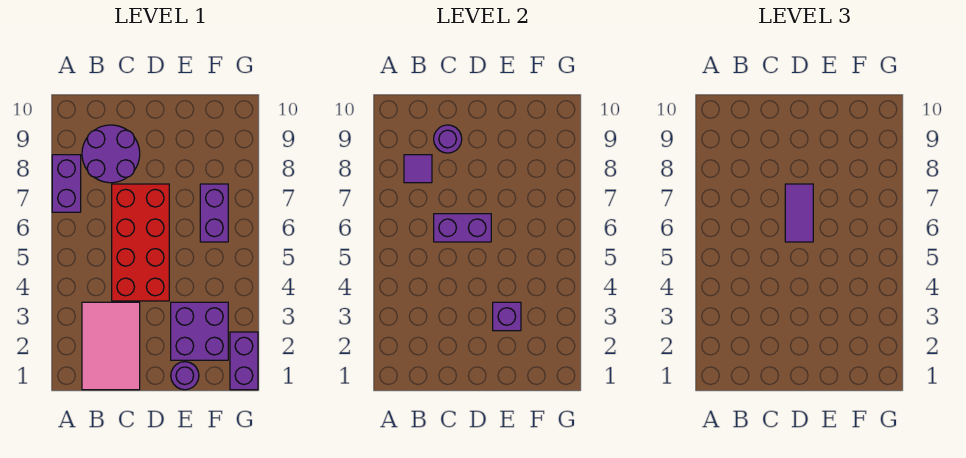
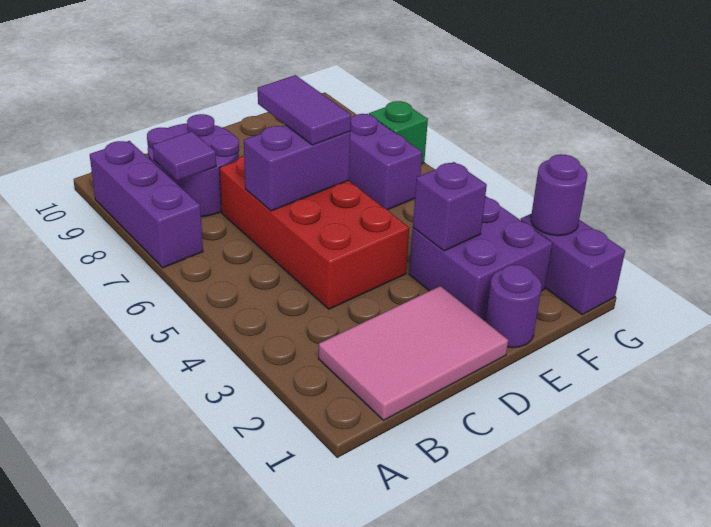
purple 1x2 brick [52,155,81,212] -> purple 1x3 brick [90,141,203,268]
pink 2x3 tile [82,302,140,390] -> pink 2x3 tile turned to [319,286,508,420]
purple 1x1 round brick [434,125,462,153] -> purple 1x1 round brick moved to [531,154,587,236]
none -> green 1x1 brick [369,101,428,164]

